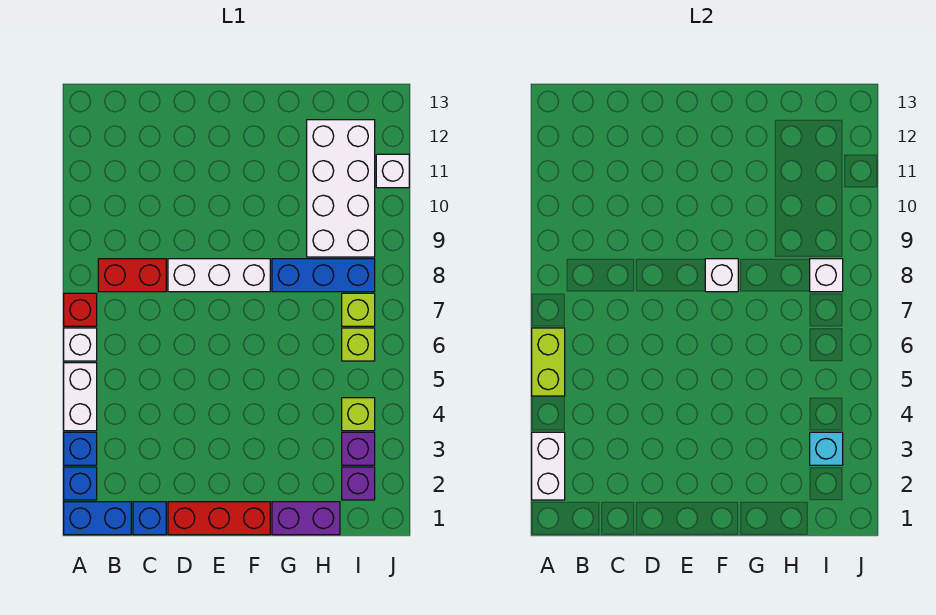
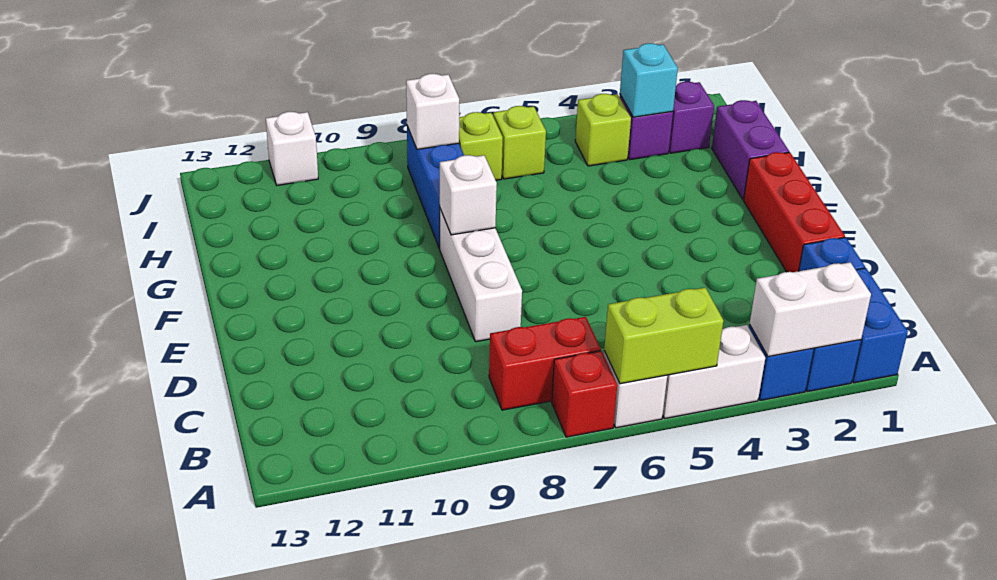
red 1x2 brick [98,259,166,292] -> red 1x2 brick turned to [489,317,601,410]
white 2x4 brick [307,120,375,257] -> none

